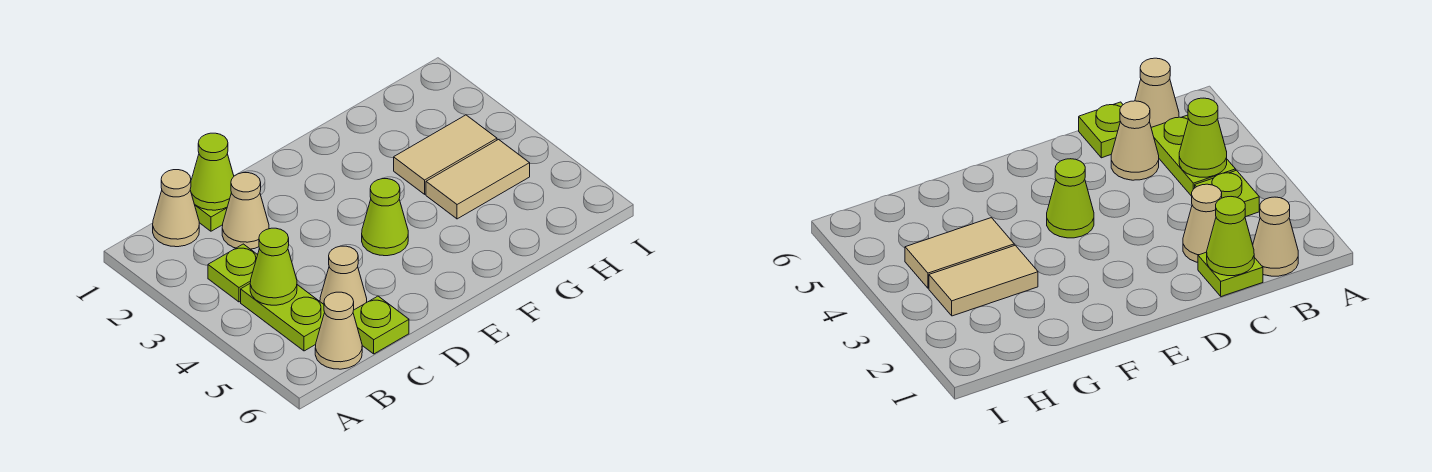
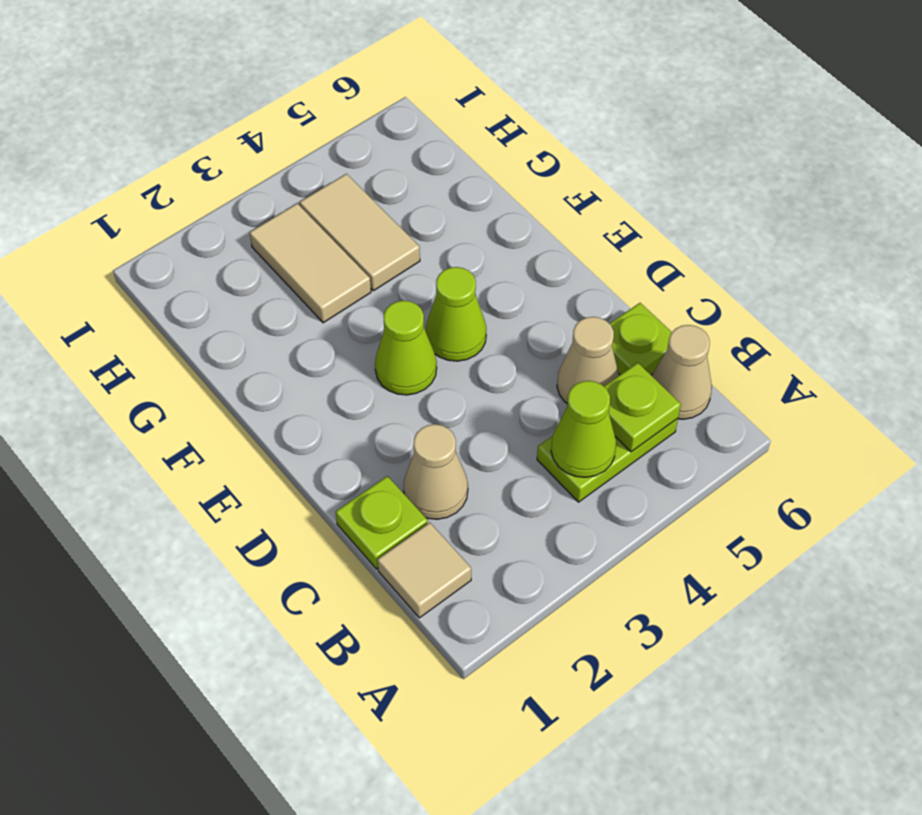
tan 1x1 cone [153,170,199,247] -> tan 1x1 tile [378,522,471,618]
lime 1x1 plate [208,244,257,302] -> lime 1x1 plate moved to [604,363,681,452]
lime 1x1 cone [190,133,234,210] -> lime 1x1 cone moved to [375,301,437,395]

